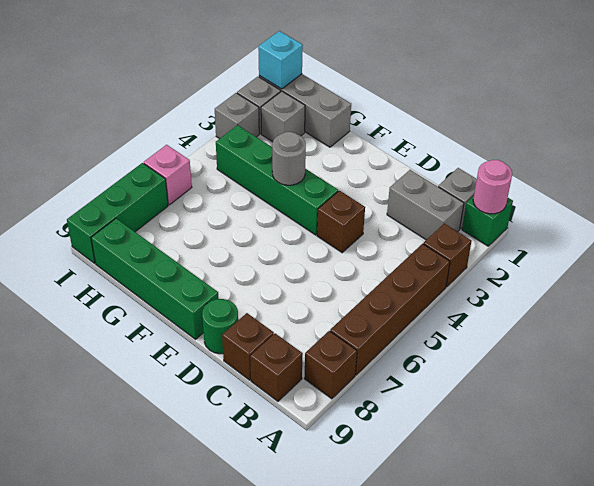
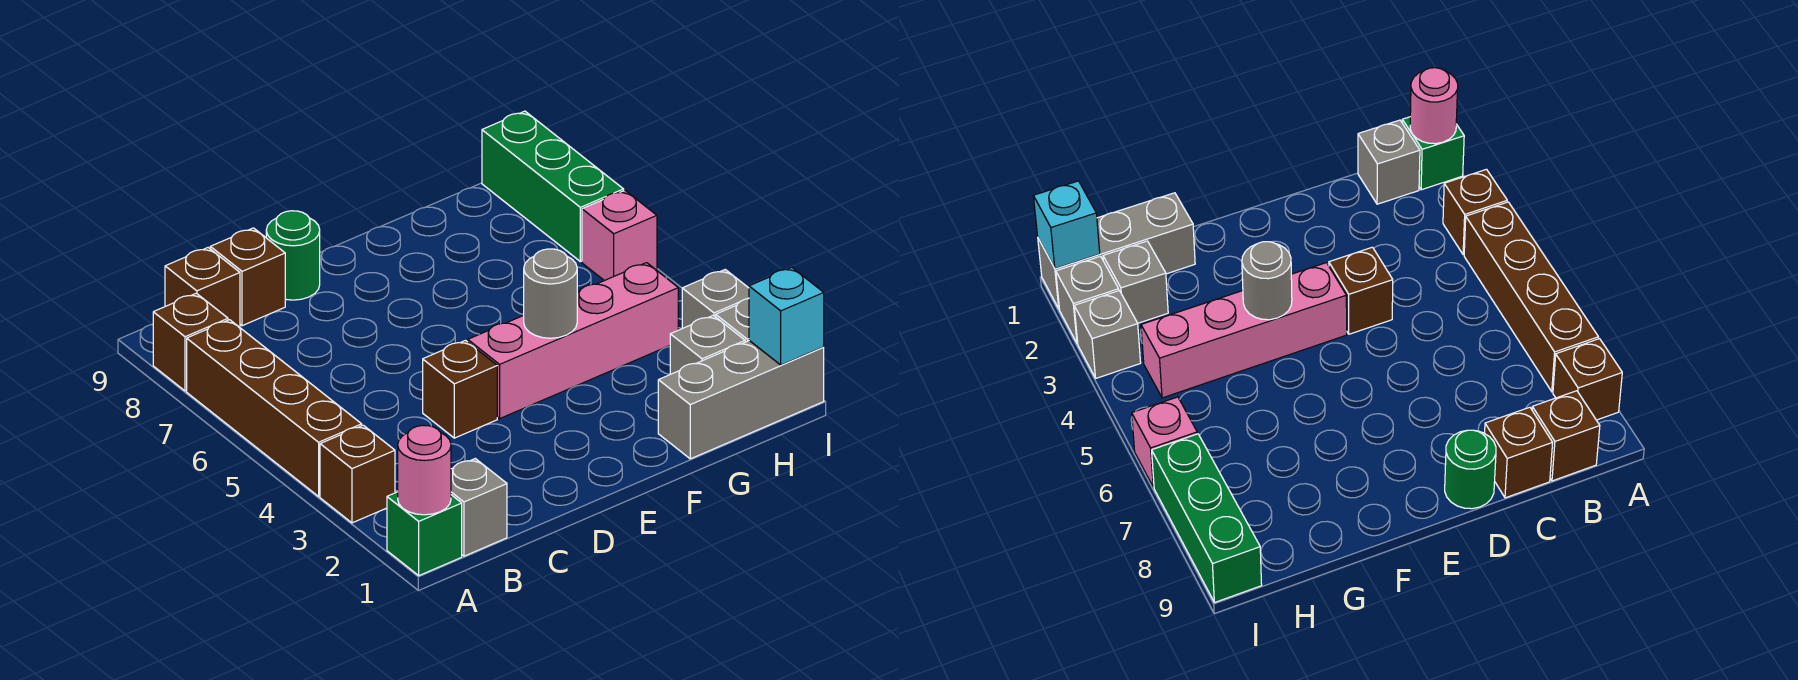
grey 1x2 brick [387,170,464,240] -> none
green 1x4 brick [216,125,338,235] -> pink 1x4 brick [468,263,678,418]
green 1x4 brick [91,219,219,339] -> none

